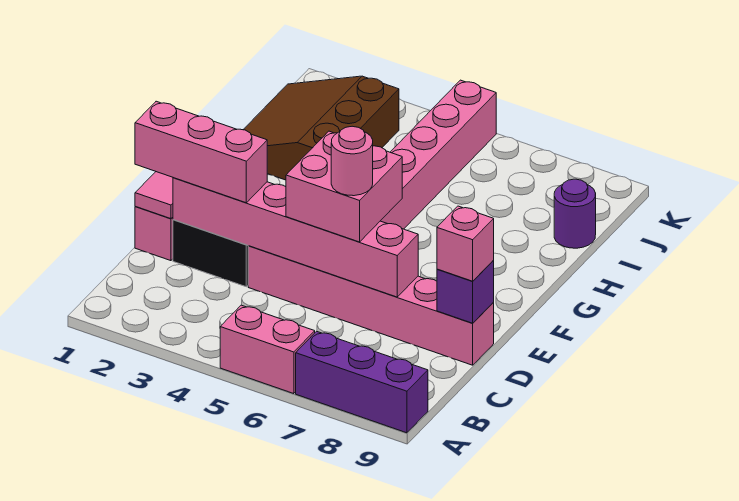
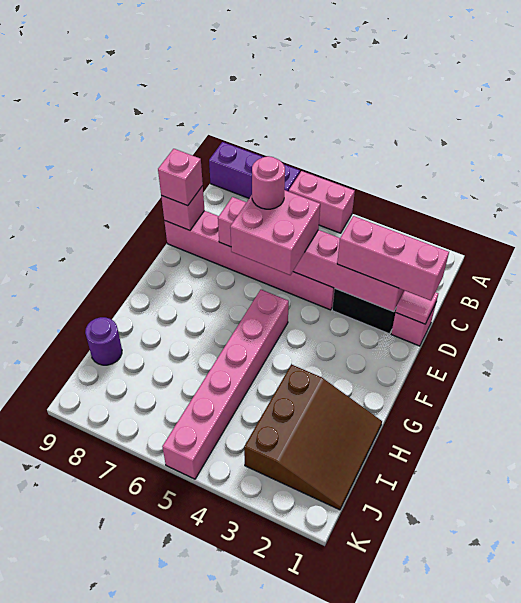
purple 1x1 brick [437,261,494,323] -> pink 1x1 brick [161,186,205,230]

